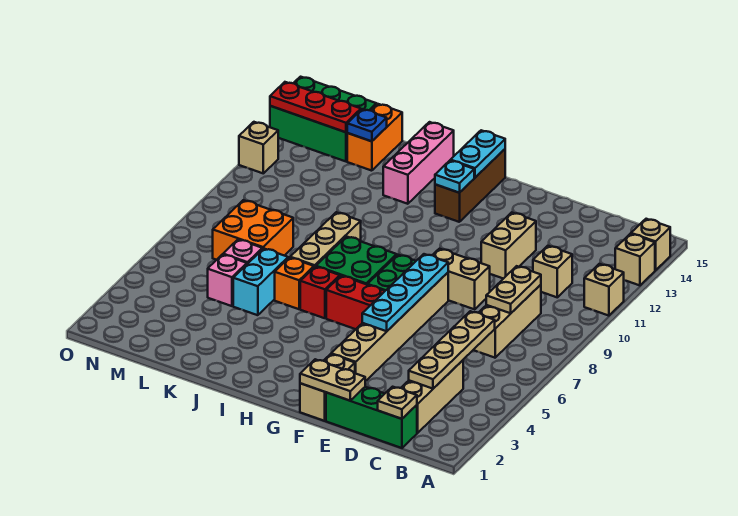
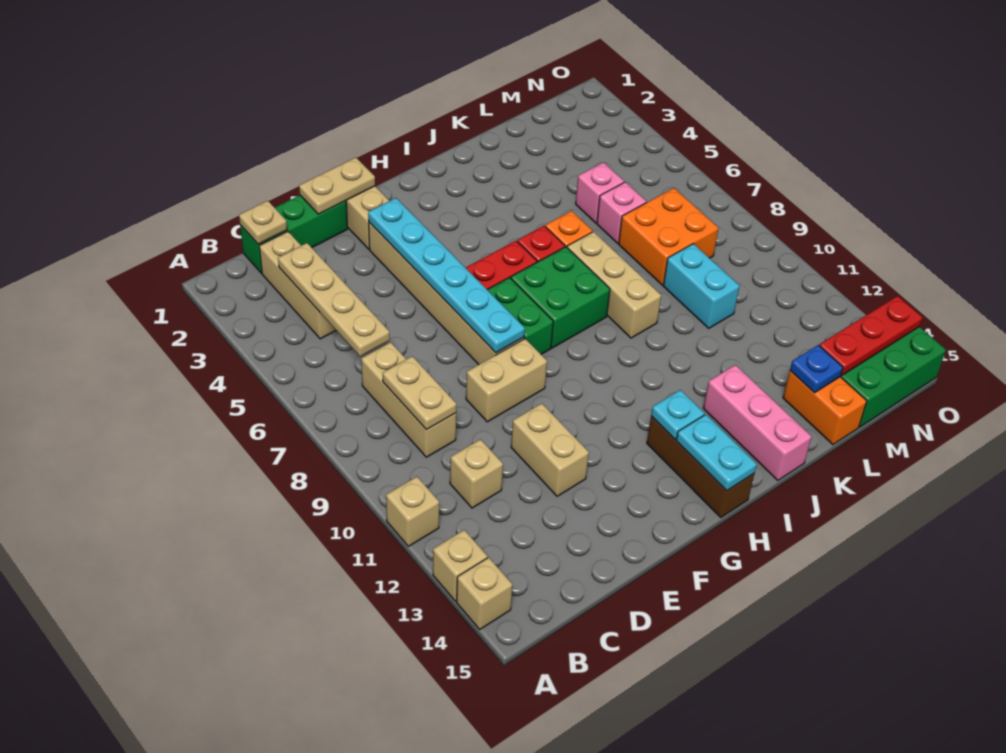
cyan 1x4 plate [362,254,448,331] -> cyan 1x6 plate [368,198,525,353]
cyan 1x2 brick [233,248,288,315] -> cyan 1x2 brick moved to [663,244,740,328]
tan 1x1 brick [239,122,278,173] -> none

